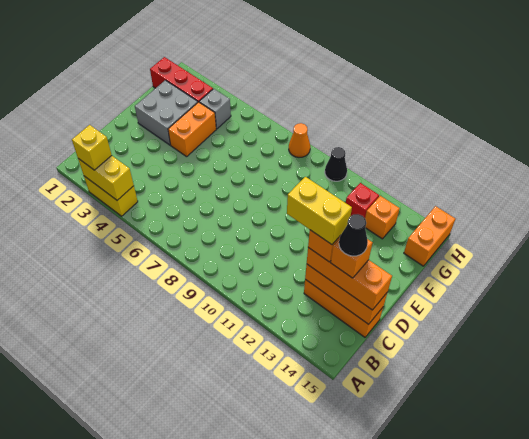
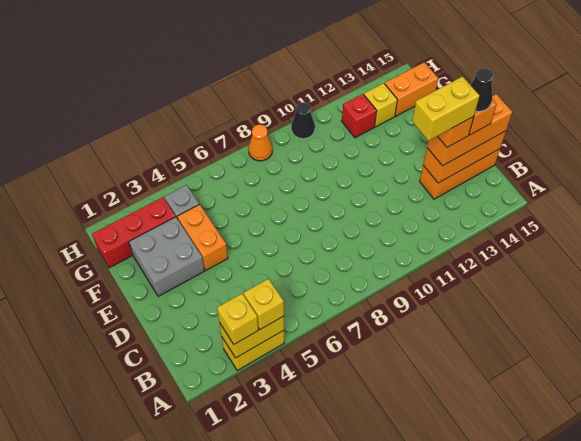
none -> yellow 1x1 brick [244,279,284,329]
orange 1x1 brick [365,196,400,239] -> yellow 1x1 brick [364,83,397,127]
orange 1x2 brick [404,206,455,266] -> orange 1x2 brick turned to [385,62,438,116]

